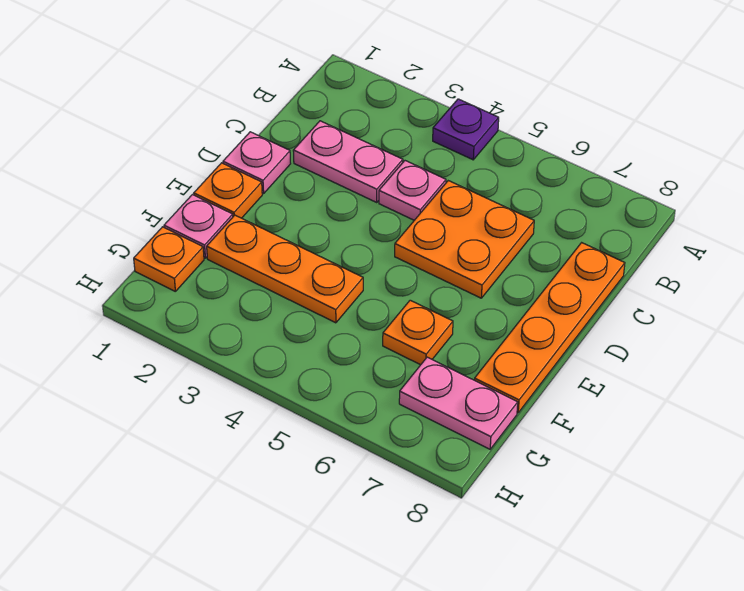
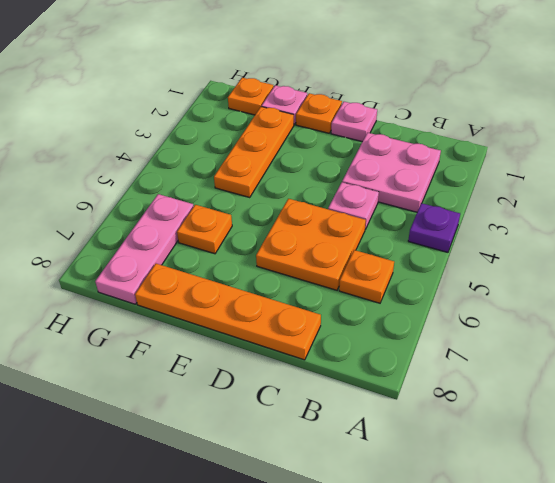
none -> orange 1x1 plate [339,250,394,303]
pink 1x2 plate [293,121,403,202] -> pink 2x2 plate [342,133,441,212]
pink 1x2 plate [399,357,518,449] -> pink 1x3 plate [95,194,194,304]

